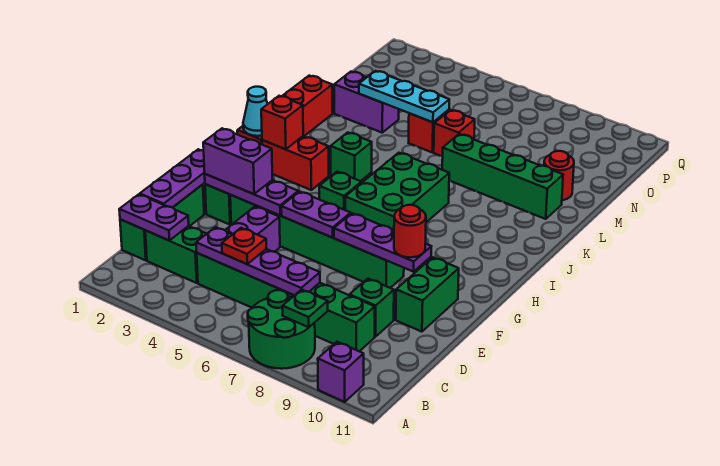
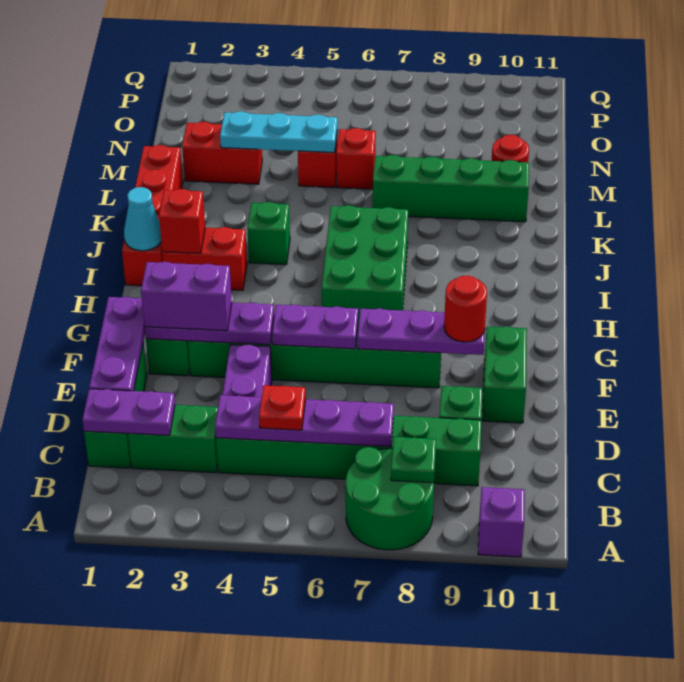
green 1x1 brick [319,172,361,210] -> none
purple 1x2 brick [334,72,399,133] -> red 1x2 brick [182,122,262,184]

